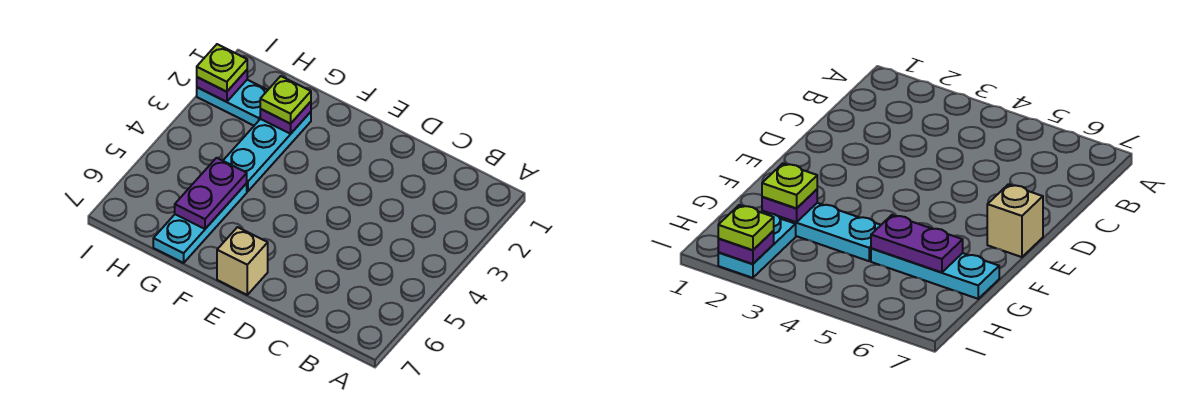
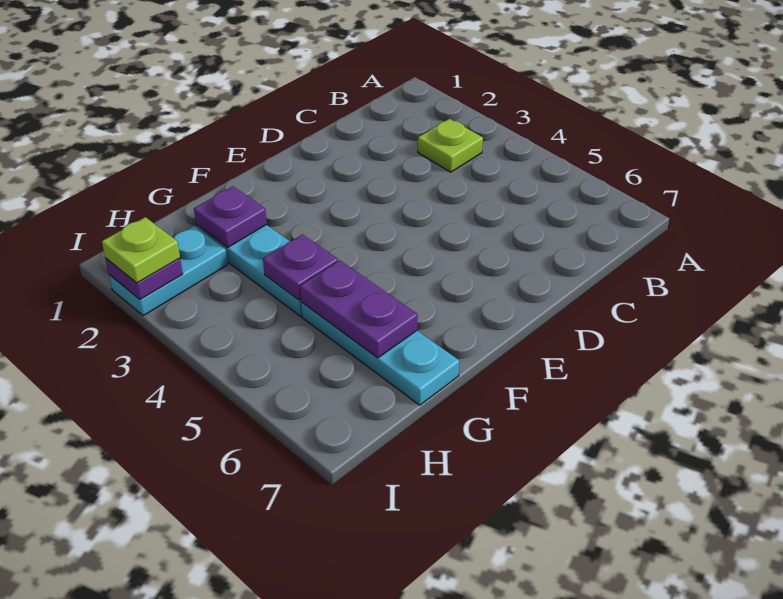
tan 1x1 brick [217,227,268,295] -> none
lime 1x1 plate [260,76,311,124] -> lime 1x1 plate moved to [418,119,483,172]
none -> purple 1x1 plate [263,235,338,300]

